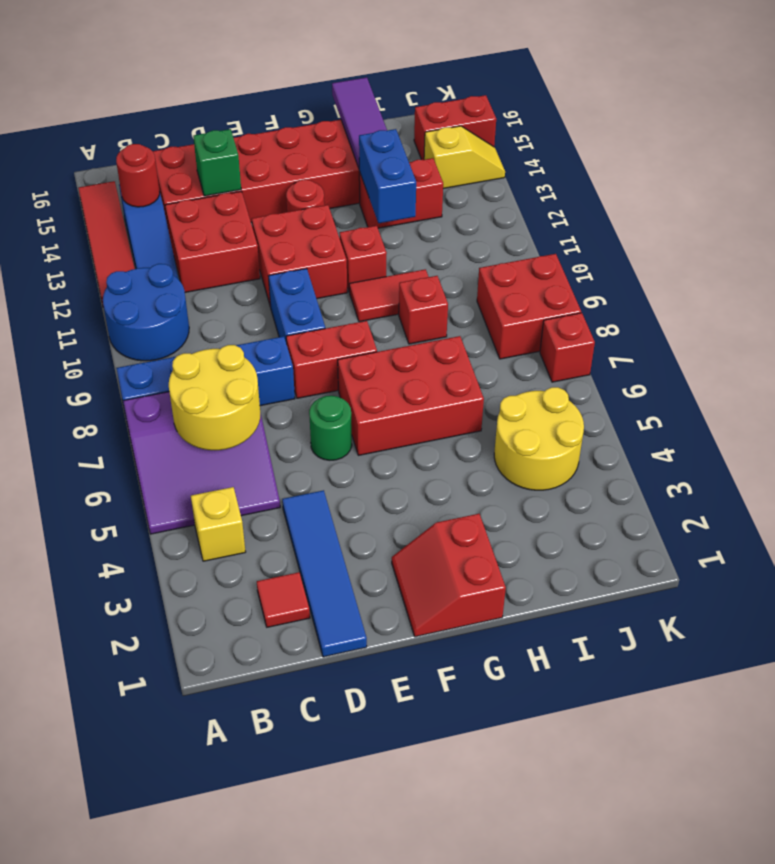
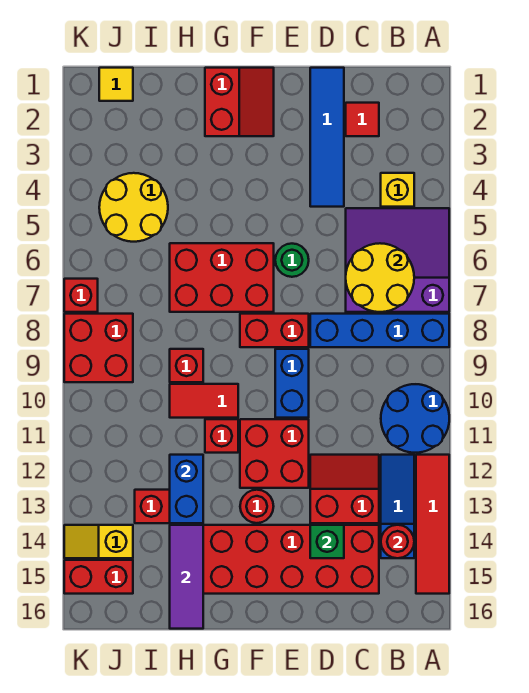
red 2x2 brick [165,191,260,292] -> red 2x2 slope [310,455,379,523]
none -> yellow 1x1 tile [99,68,133,101]

